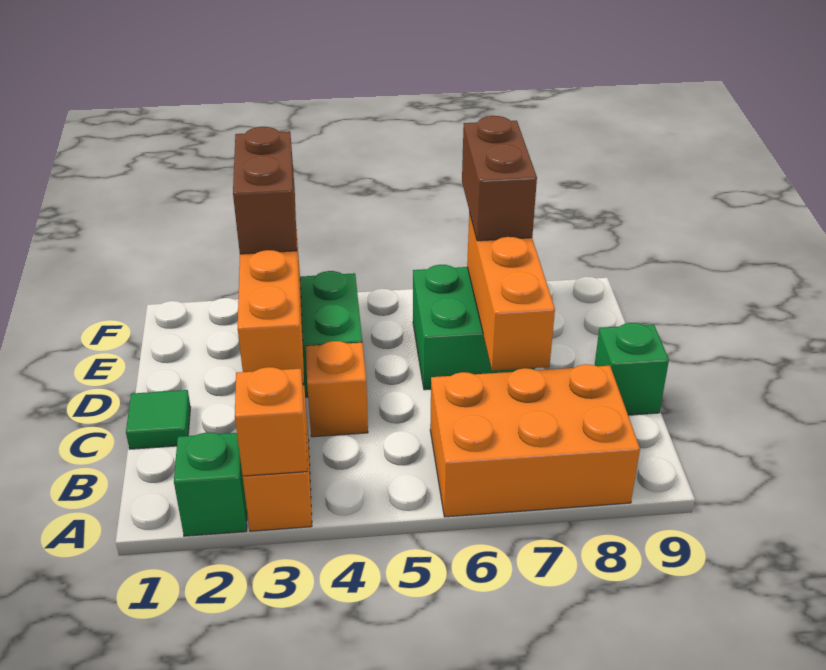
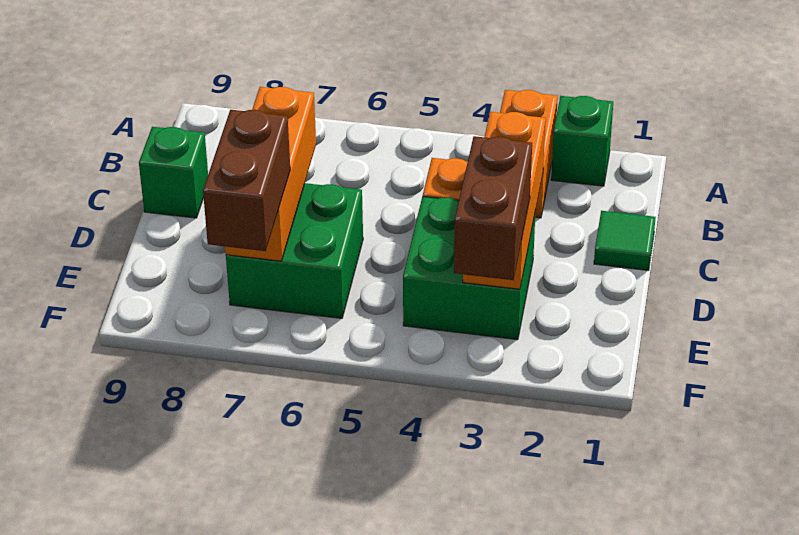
orange 1x1 brick [235,367,308,476] -> none
orange 2x3 brick [430,364,640,517] -> none

